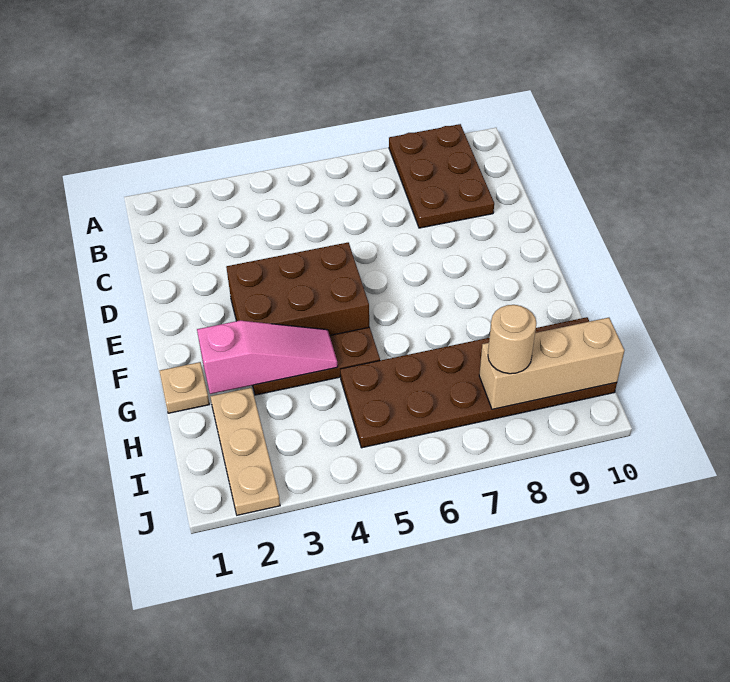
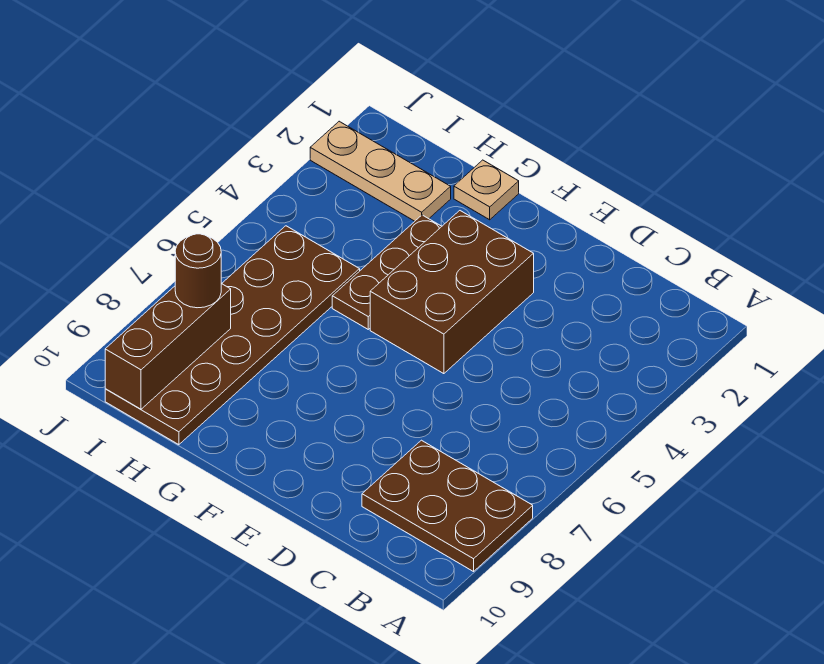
pink 1x3 slope [197,321,338,394] -> none
tan 1x3 brick [479,318,624,409] -> brown 1x3 brick [105,284,231,409]
tan 1x1 round brick [488,305,536,374] -> brown 1x1 round brick [175,234,221,308]

